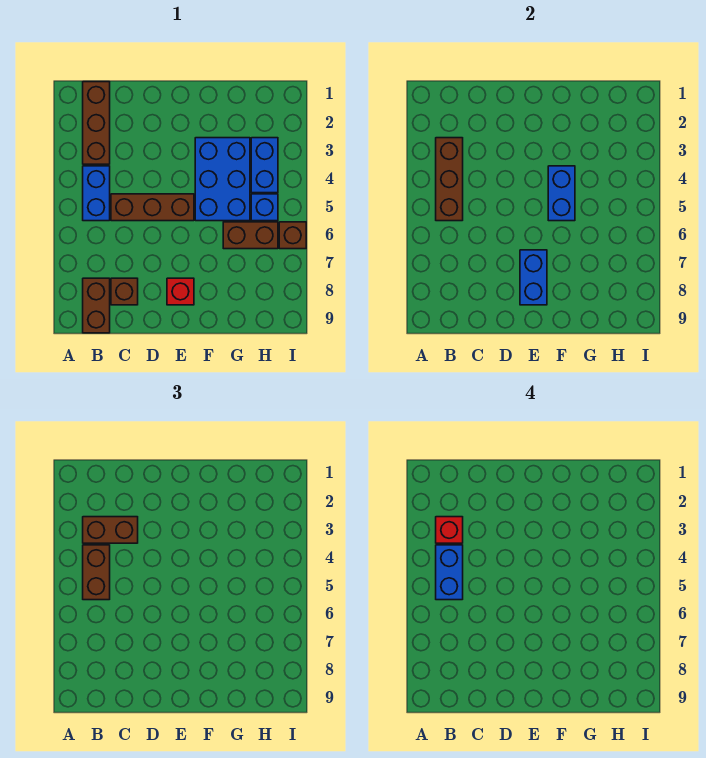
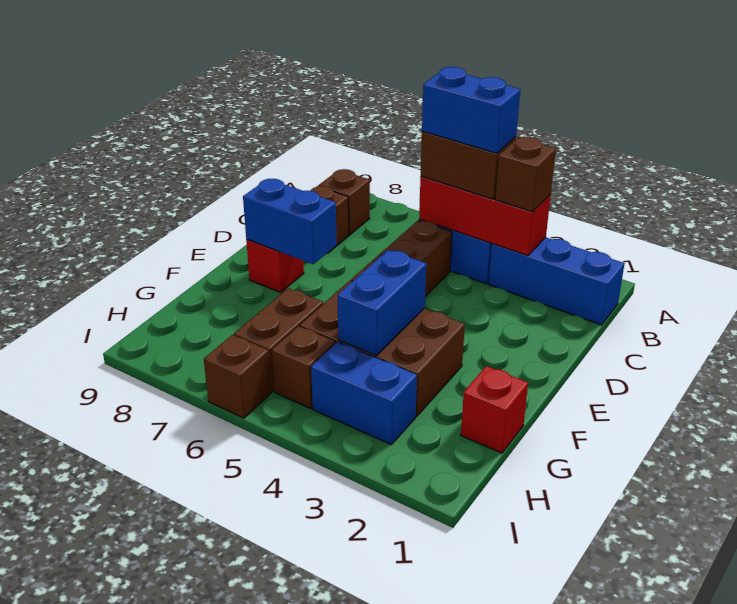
brown 1x3 brick [83,82,110,164] -> blue 1x3 brick [489,237,625,325]
brown 1x3 brick [436,138,463,221] -> red 1x3 brick [419,177,551,256]
brown 1x2 brick [83,517,138,543] -> brown 1x1 brick [495,137,556,212]
red 1x1 brick [436,517,463,543] -> red 1x1 brick moved to [461,366,528,453]
brown 1x2 brick [83,278,110,333] -> brown 1x1 brick [318,169,370,235]
blue 2x3 brick [195,138,250,221] -> brown 2x3 brick [300,280,465,416]
blue 1x2 brick [548,166,575,221] -> blue 1x2 brick turned to [338,250,426,356]
blue 1x1 brick [251,194,278,221] -> brown 1x1 brick [272,326,335,409]

